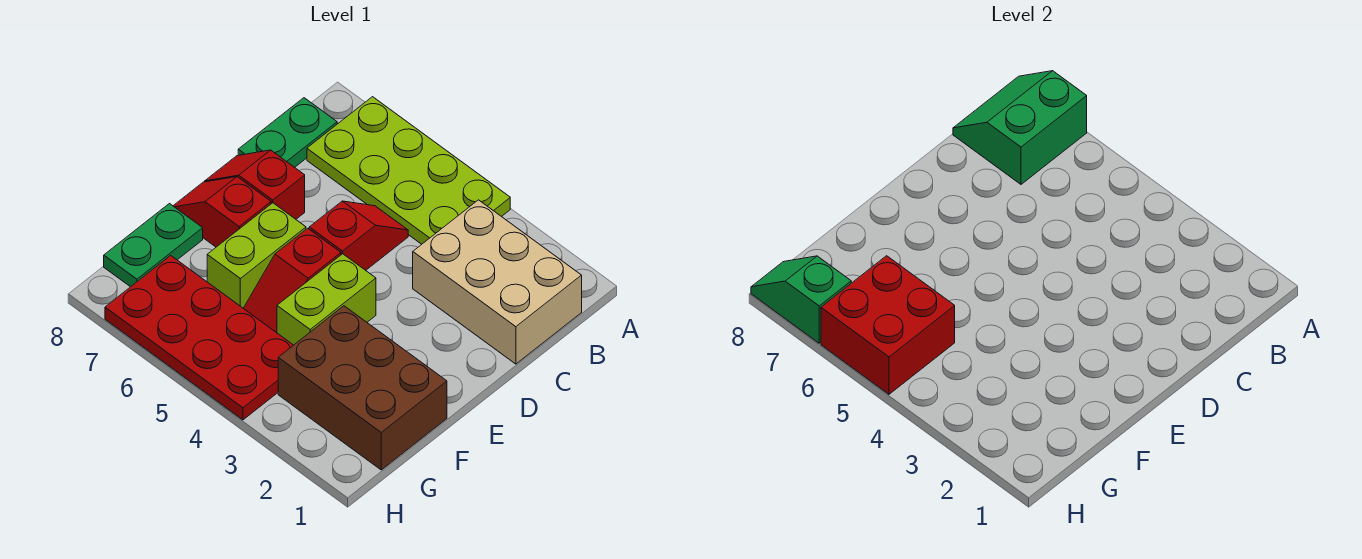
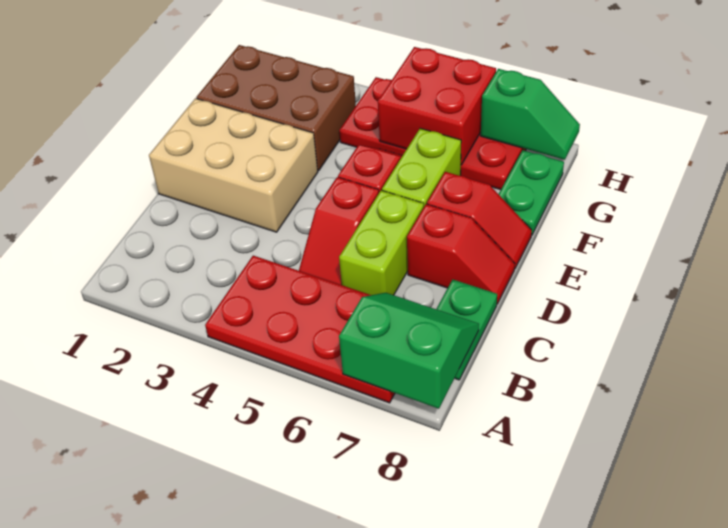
lime 2x4 plate [307,97,510,244] -> red 2x4 plate [205,256,395,403]
green 2x2 slope [953,71,1087,184] -> green 2x2 slope turned to [339,293,479,409]
tan 2x3 brick [413,200,582,364] -> tan 2x3 brick moved to [149,98,318,232]
lime 1x2 brick [277,254,376,345] -> lime 1x2 brick moved to [339,190,424,295]

